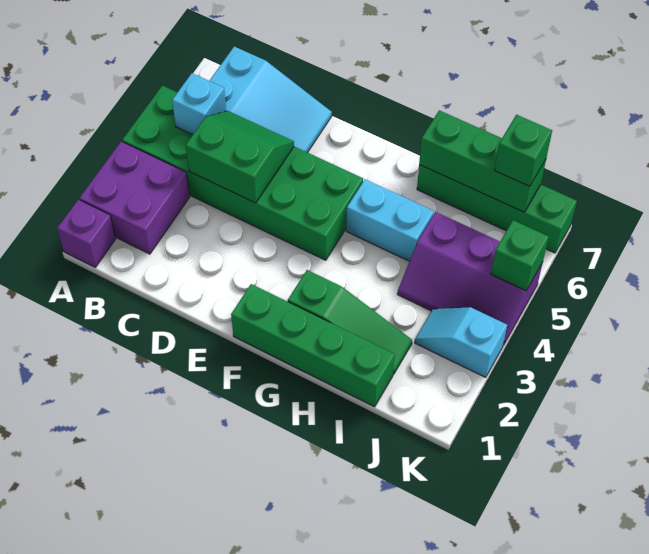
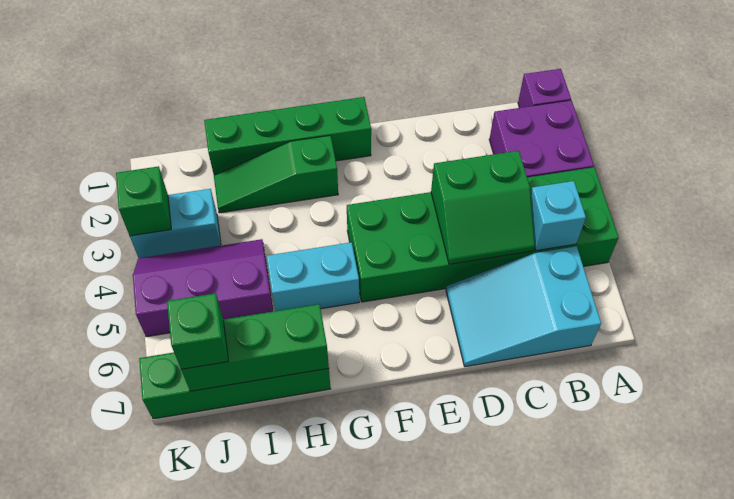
cyan 1x2 slope [415,307,507,377] -> cyan 1x2 brick [130,189,221,258]
green 1x1 brick [491,220,549,291] -> green 1x1 brick moved to [116,166,171,236]

